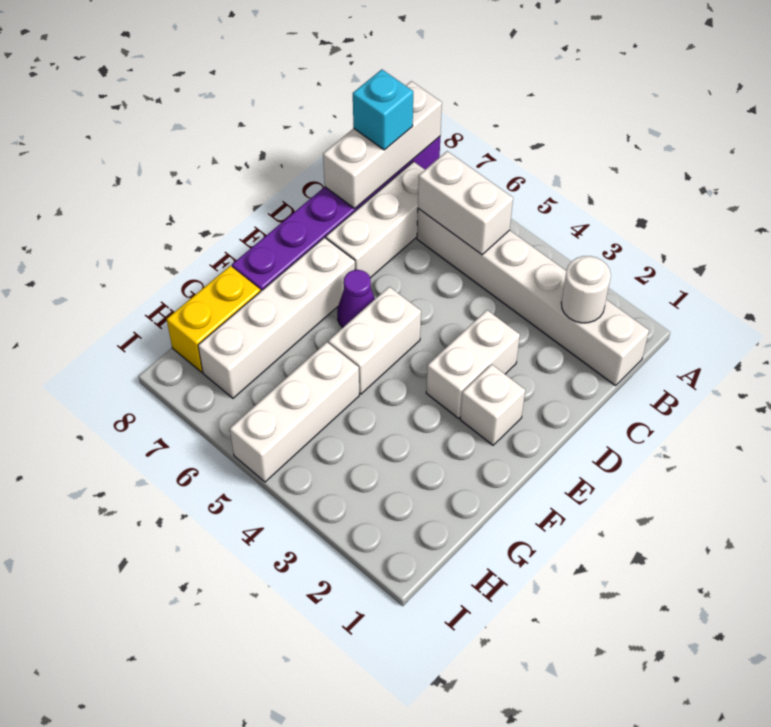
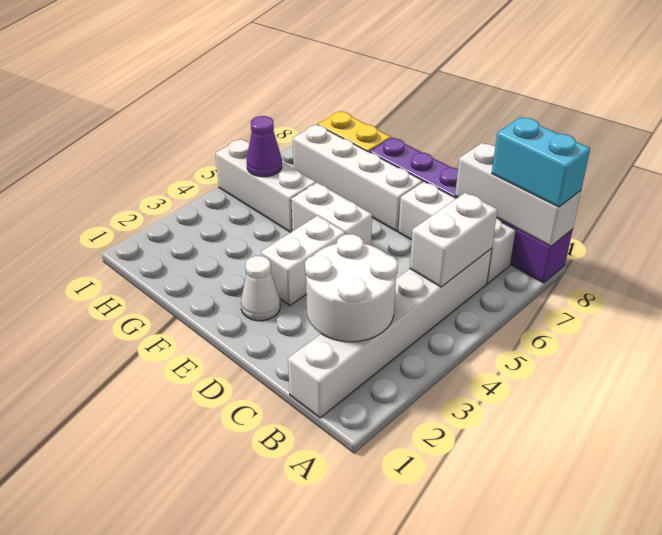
white 1x1 round brick [561,256,611,323] -> white 2x2 round brick [305,234,398,342]
cyan 1x1 brick [353,70,413,150] -> cyan 1x2 brick [492,117,590,207]
white 1x2 brick [426,310,520,418] -> white 1x2 brick turned to [261,216,345,306]
white 1x1 brick [460,364,525,445] -> white 1x1 cone [241,256,280,321]
purple 1x1 cone [337,270,375,328] -> purple 1x1 cone moved to [247,116,282,177]

